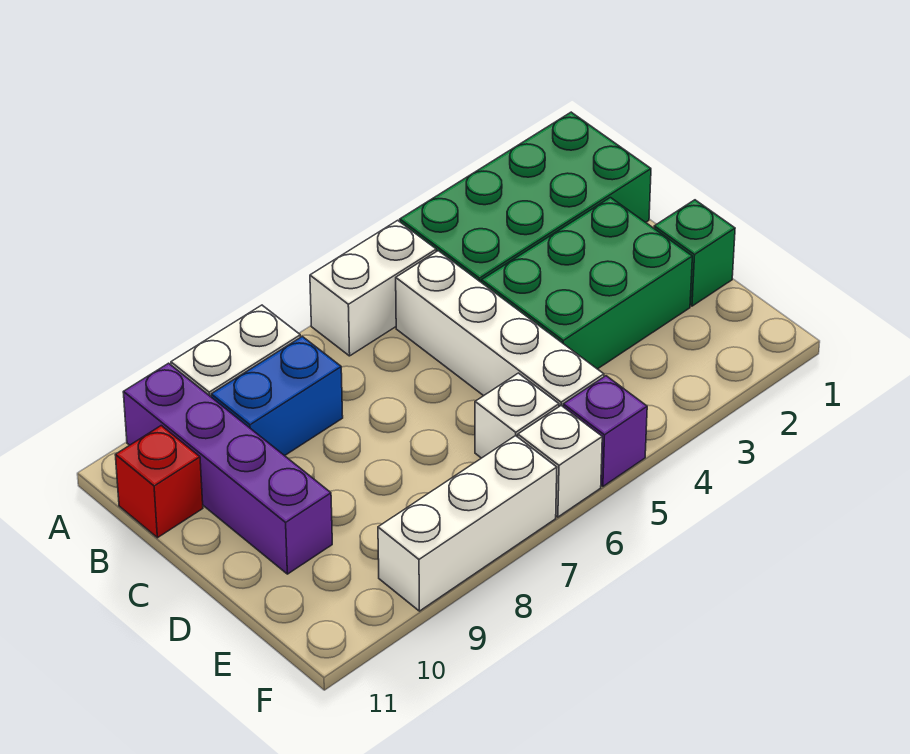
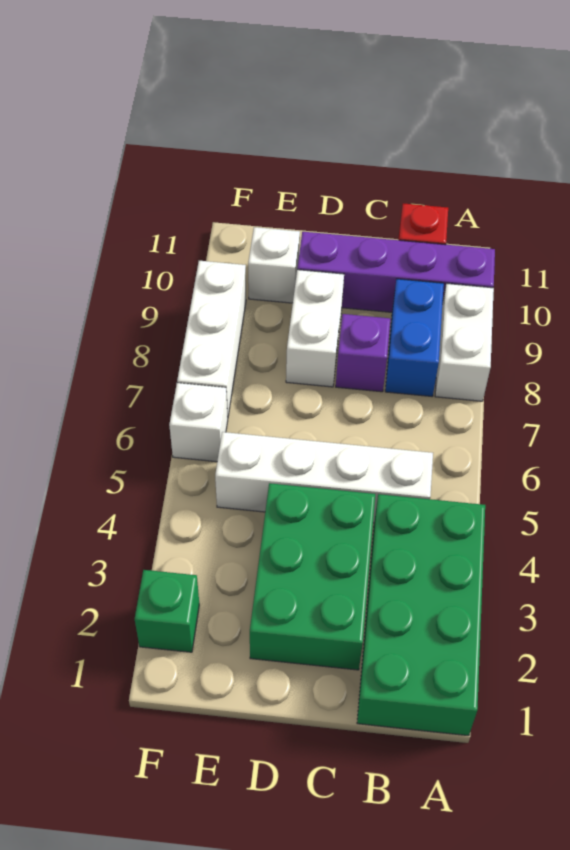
white 1x2 brick [310,220,436,356] -> white 1x2 brick moved to [286,270,344,387]
green 1x1 brick [654,200,735,306] -> green 1x1 brick moved to [135,570,199,652]
white 1x1 brick [475,373,559,458] -> white 1x1 brick moved to [248,227,300,303]
purple 1x1 brick [563,376,647,486] -> purple 1x1 brick moved to [336,314,390,392]

